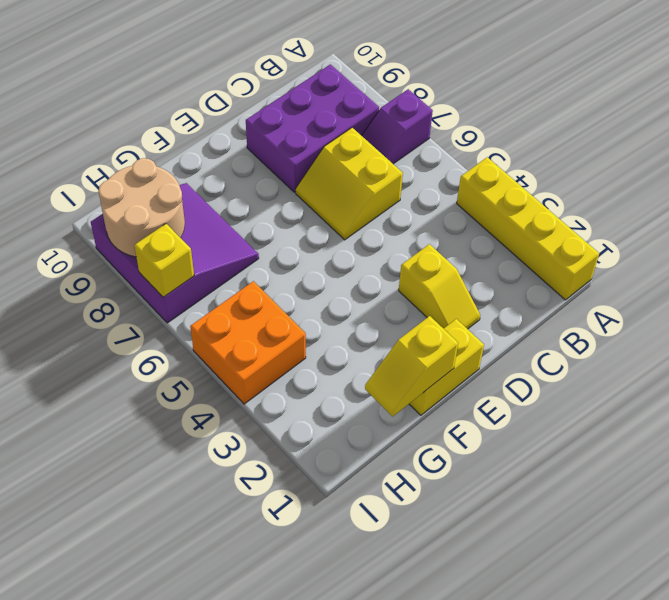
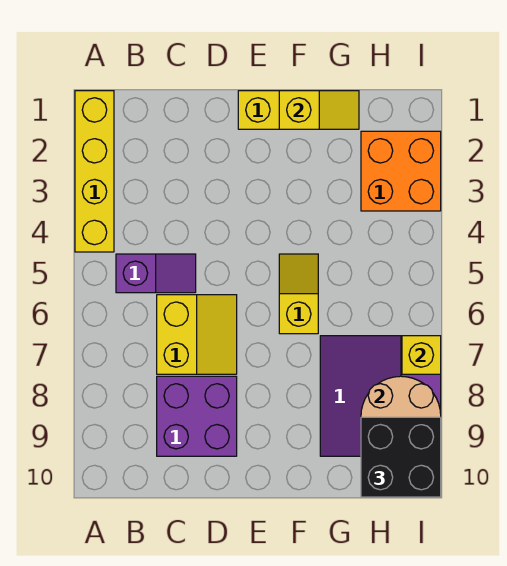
purple 1x2 slope [362,89,433,164] -> purple 1x2 slope moved to [116,254,196,293]
purple 2x3 brick [246,64,379,192] -> purple 2x2 brick [157,376,237,456]
yellow 1x2 slope [399,244,480,329] -> yellow 1x2 slope moved to [279,254,318,334]
orange 2x2 brick [190,281,306,404] -> orange 2x2 brick moved to [361,131,441,211]
none -> black 2x2 brick [361,417,441,497]

